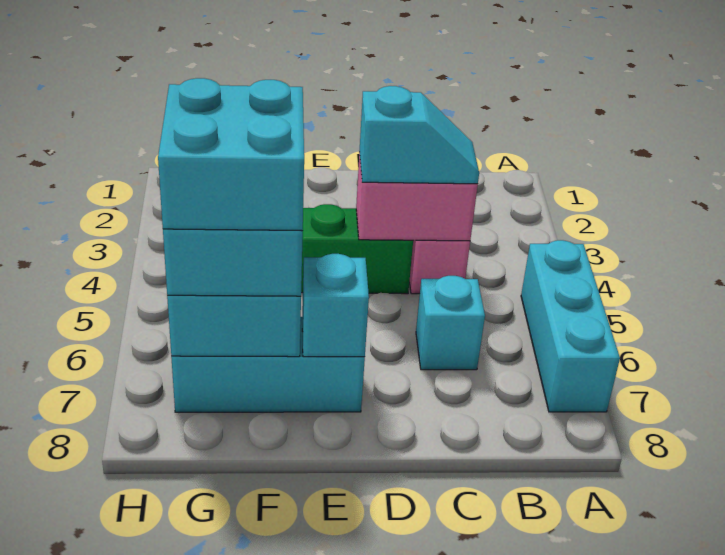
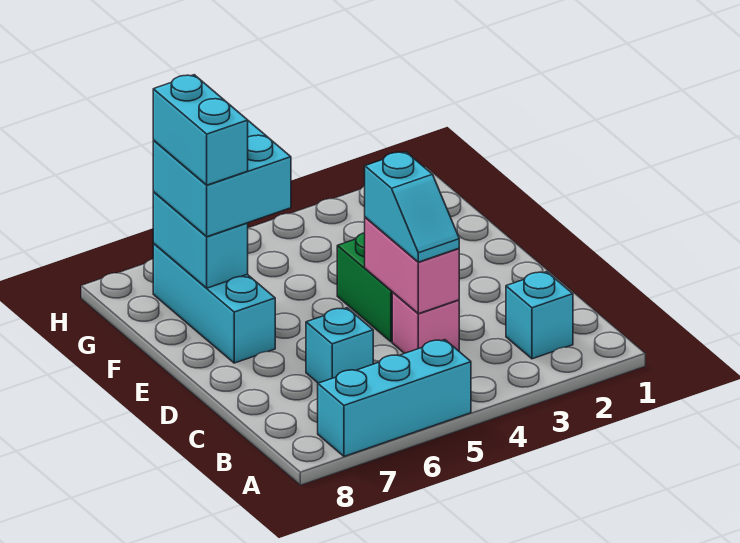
cyan 1x1 brick [302,254,369,357] -> cyan 1x1 brick moved to [506,272,573,359]
cyan 2x2 brick [158,78,304,231] -> cyan 1x2 brick [153,75,248,185]

